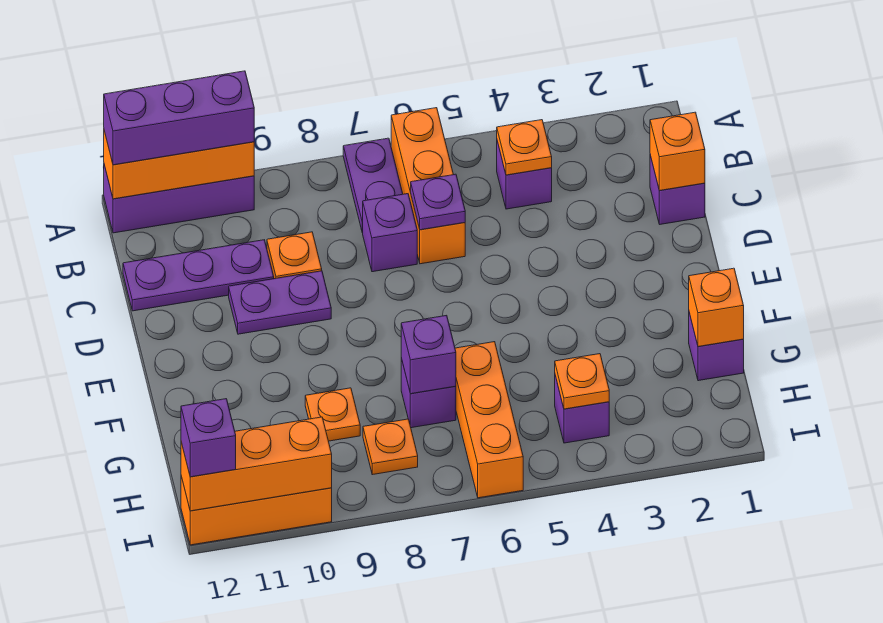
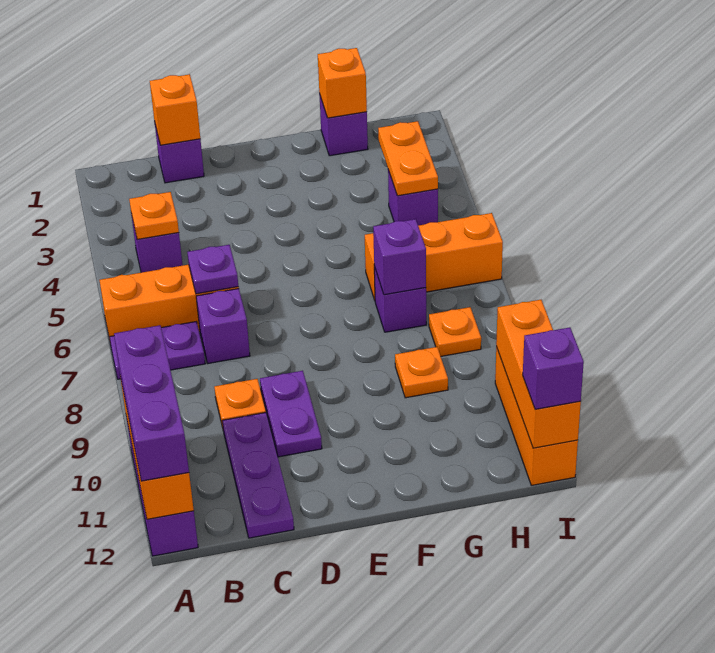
orange 1x1 plate [555,354,609,409] -> orange 1x2 plate [378,121,438,196]

